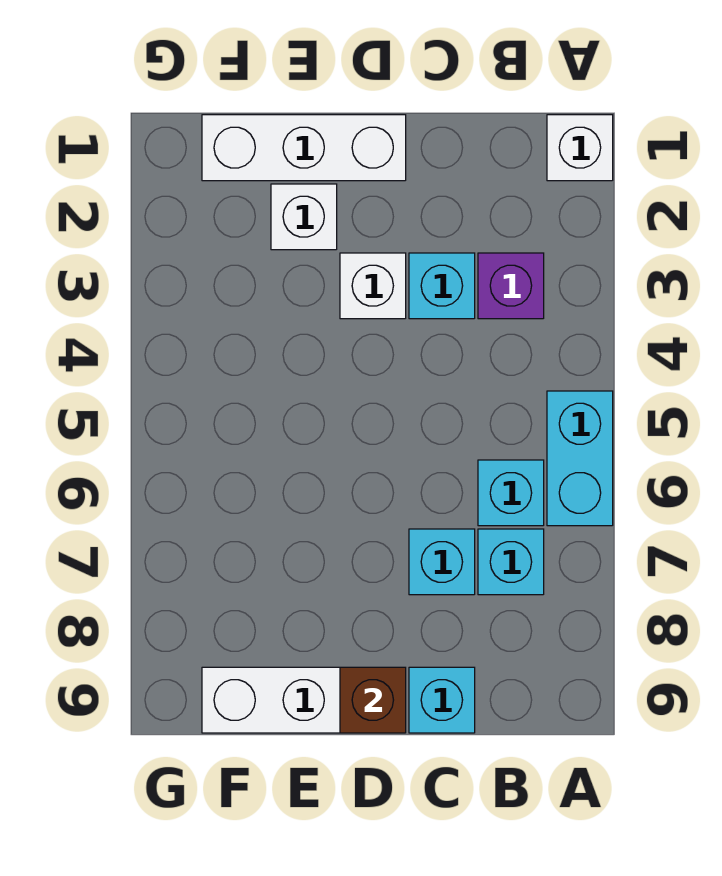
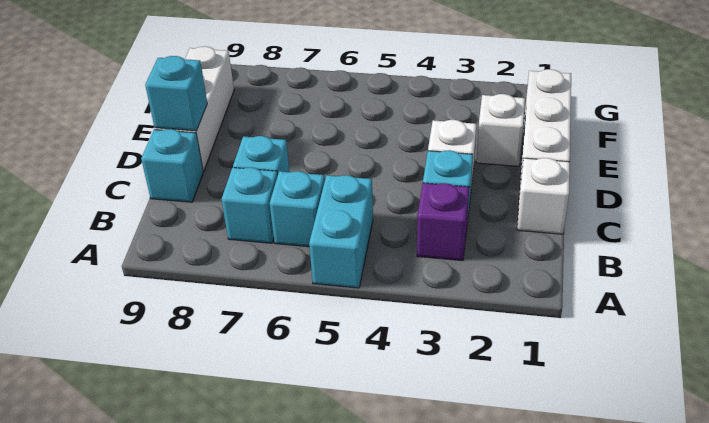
white 1x1 brick [547,115,613,181] -> white 1x1 brick moved to [517,158,570,234]
cyan 1x2 brick [547,391,613,526] -> cyan 1x2 brick turned to [309,175,373,288]
brown 1x1 brick [340,667,406,733] -> cyan 1x1 brick [145,56,207,131]

